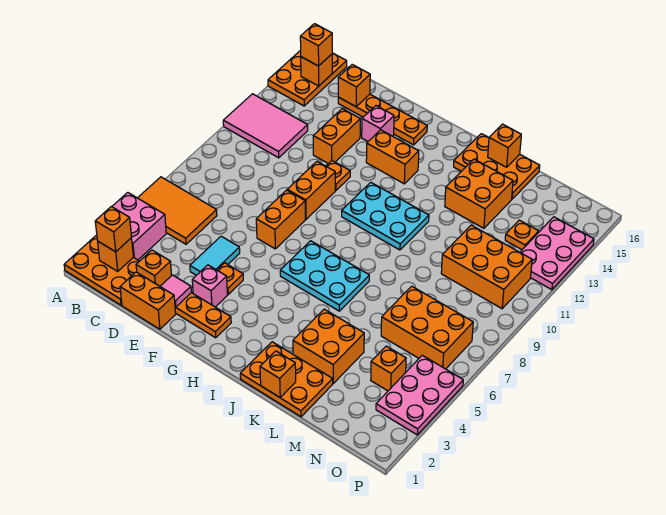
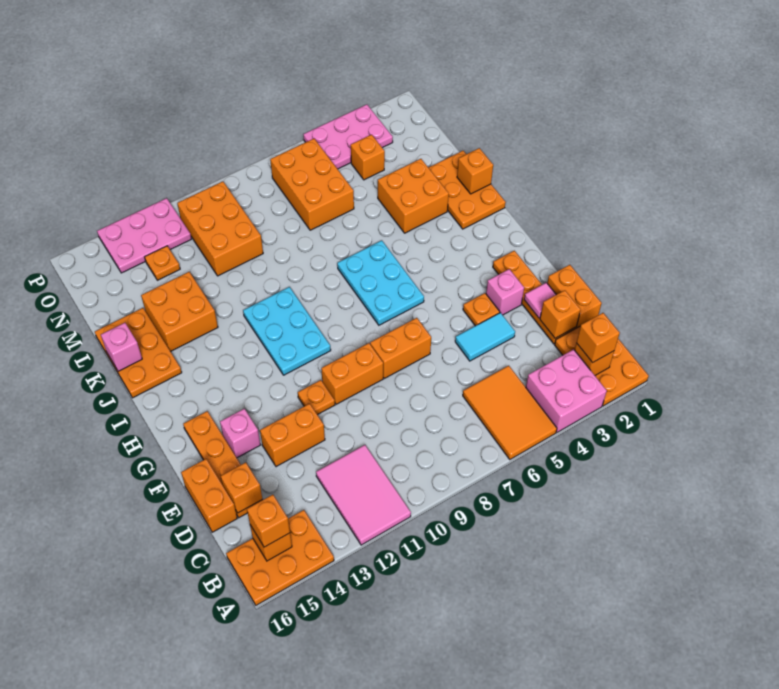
orange 1x2 brick [366,130,419,184] -> orange 1x2 brick moved to [181,459,237,532]
orange 1x1 brick [488,124,521,167] -> pink 1x1 brick [101,323,142,371]

